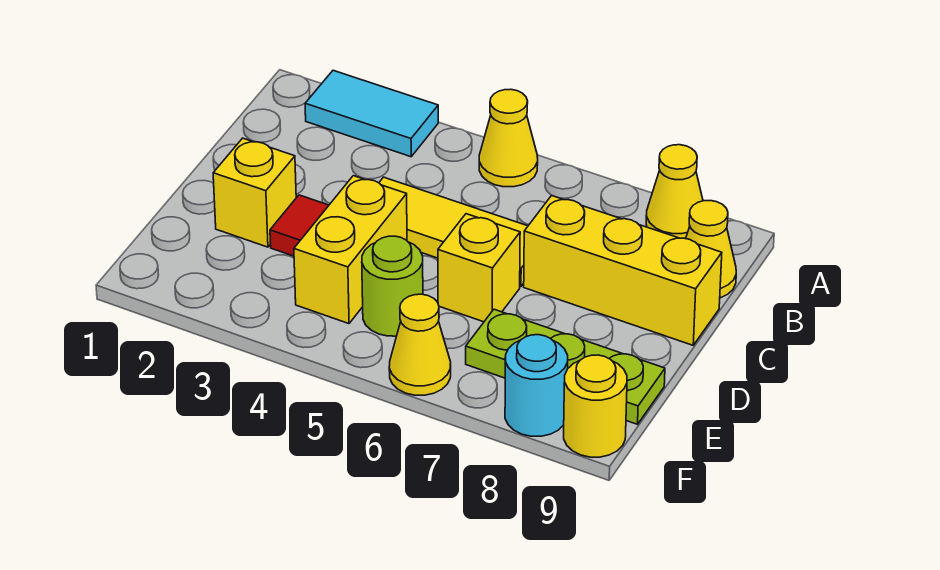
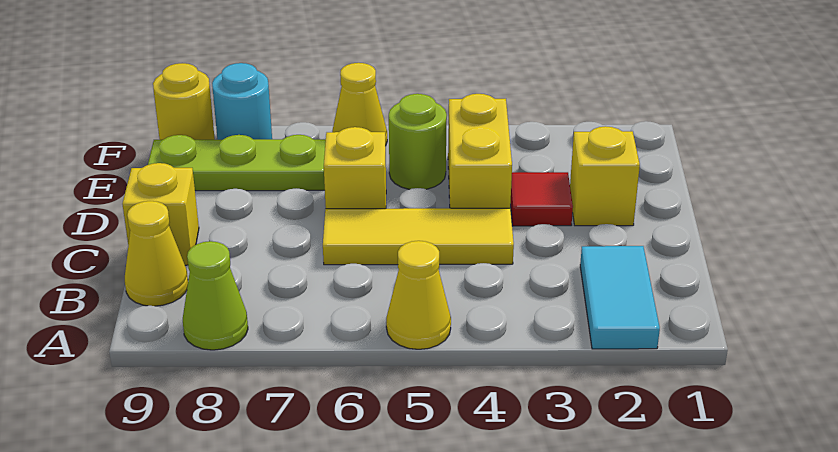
cyan 1x2 tile [305,70,438,157] -> cyan 1x2 tile turned to [580,246,660,349]
yellow 1x1 cone [646,145,703,239] -> lime 1x1 cone [183,241,248,350]
yellow 1x3 brick [524,196,722,345] -> yellow 1x1 brick [122,163,199,265]

